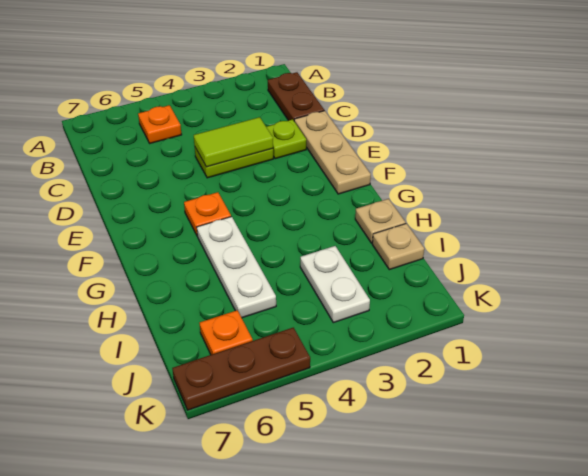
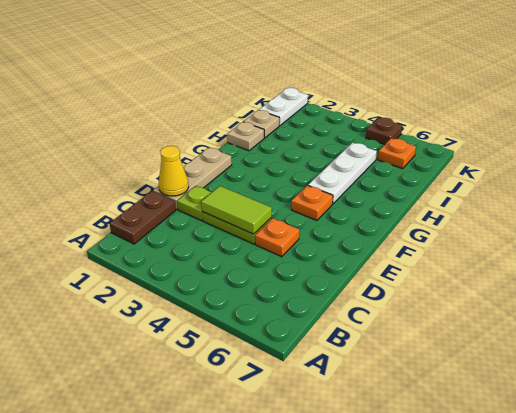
orange 1x1 plate [138,105,182,143] -> orange 1x1 plate moved to [255,218,299,257]
none -> yellow 1x1 cone [159,146,189,196]
white 1x2 plate [300,246,370,323] -> white 1x2 plate moved to [259,88,308,126]
brown 1x3 plate [172,328,310,410] -> brown 1x1 plate [366,118,402,145]

